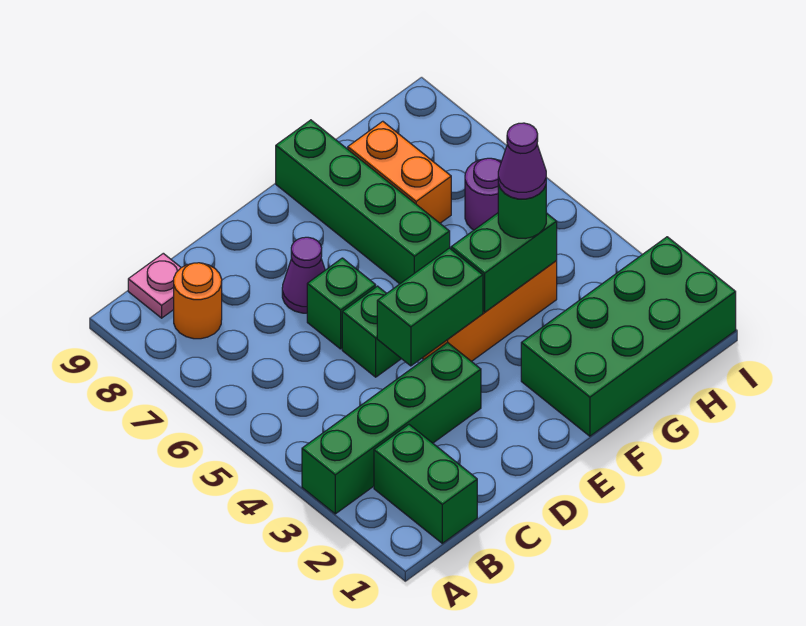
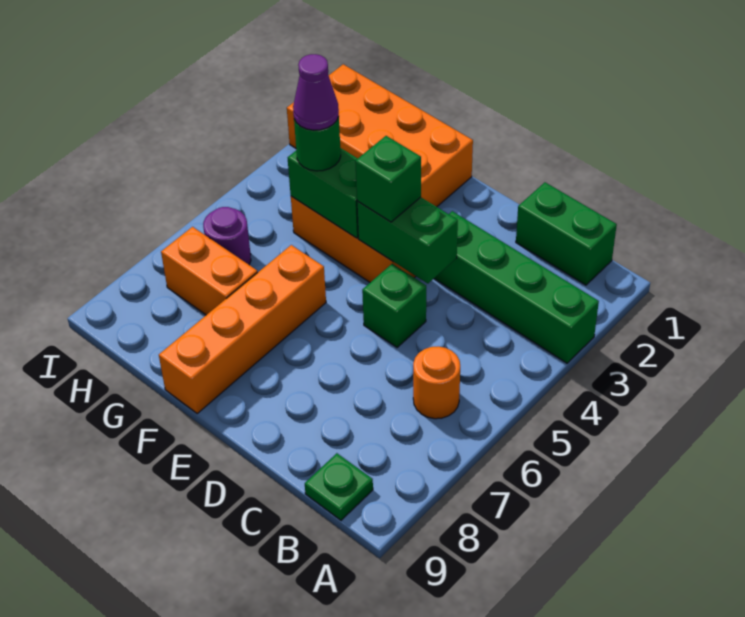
green 1x2 brick [374,425,477,543] -> green 1x2 brick turned to [516,182,617,285]
orange 1x1 round brick [174,263,222,339] -> orange 1x1 round brick moved to [413,346,460,419]
pink 1x1 plate [128,253,181,318] -> green 1x1 plate [305,453,373,520]
green 1x1 brick [307,258,376,349] -> green 1x1 brick moved to [355,136,421,222]
purple 1x1 cone [282,237,325,313] -> none
green 2x4 brick [521,237,736,436] -> orange 2x4 brick [287,64,473,207]
green 1x4 brick [276,120,450,284] -> orange 1x4 brick [159,245,326,413]
orange 1x2 brick [348,121,451,223] -> orange 1x2 brick turned to [161,227,258,315]

